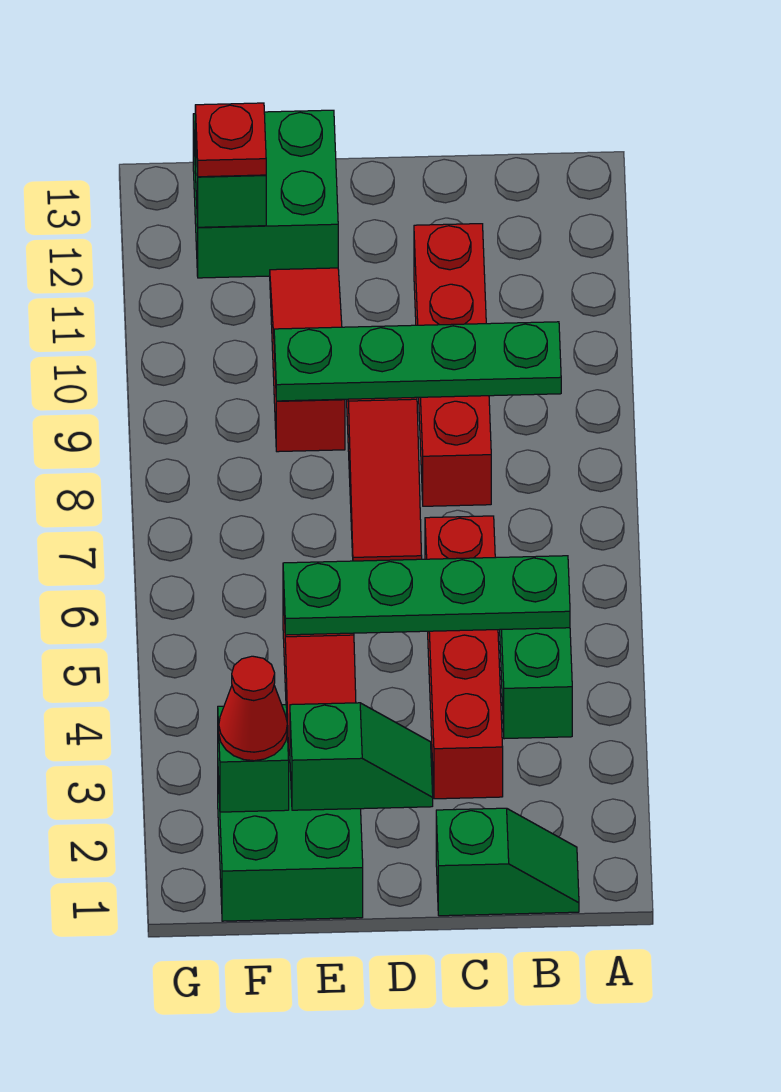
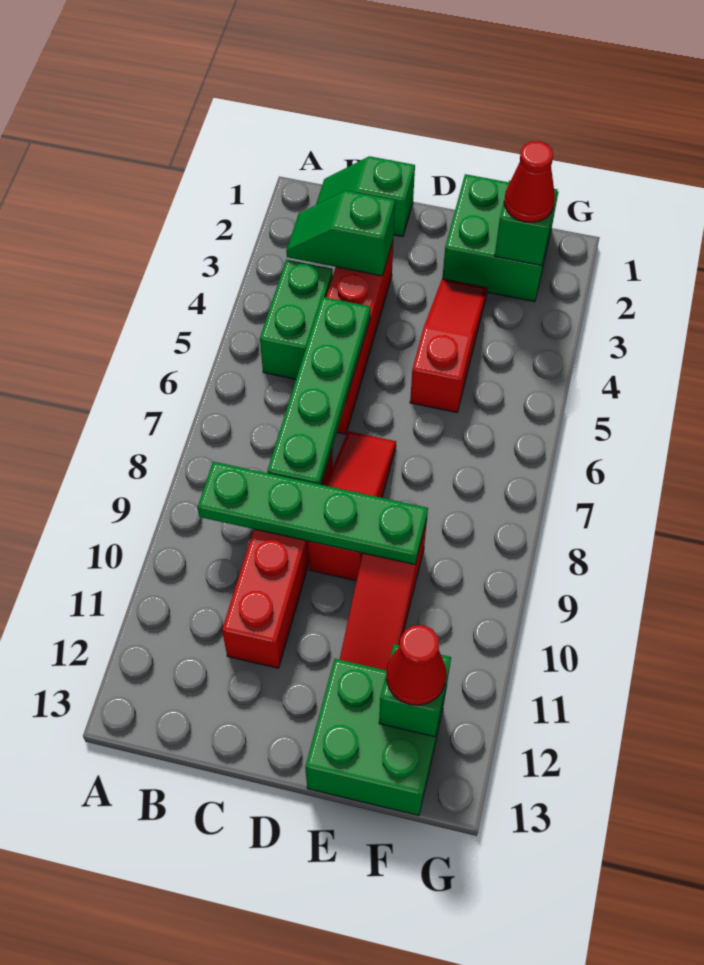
green 1x4 plate [283,556,570,635] -> green 1x4 plate turned to [267,297,370,485]
green 1x2 slope [290,703,433,810] -> green 1x2 slope moved to [286,191,395,276]
red 1x1 plate [195,103,266,177] -> red 1x1 cone [386,625,446,705]

